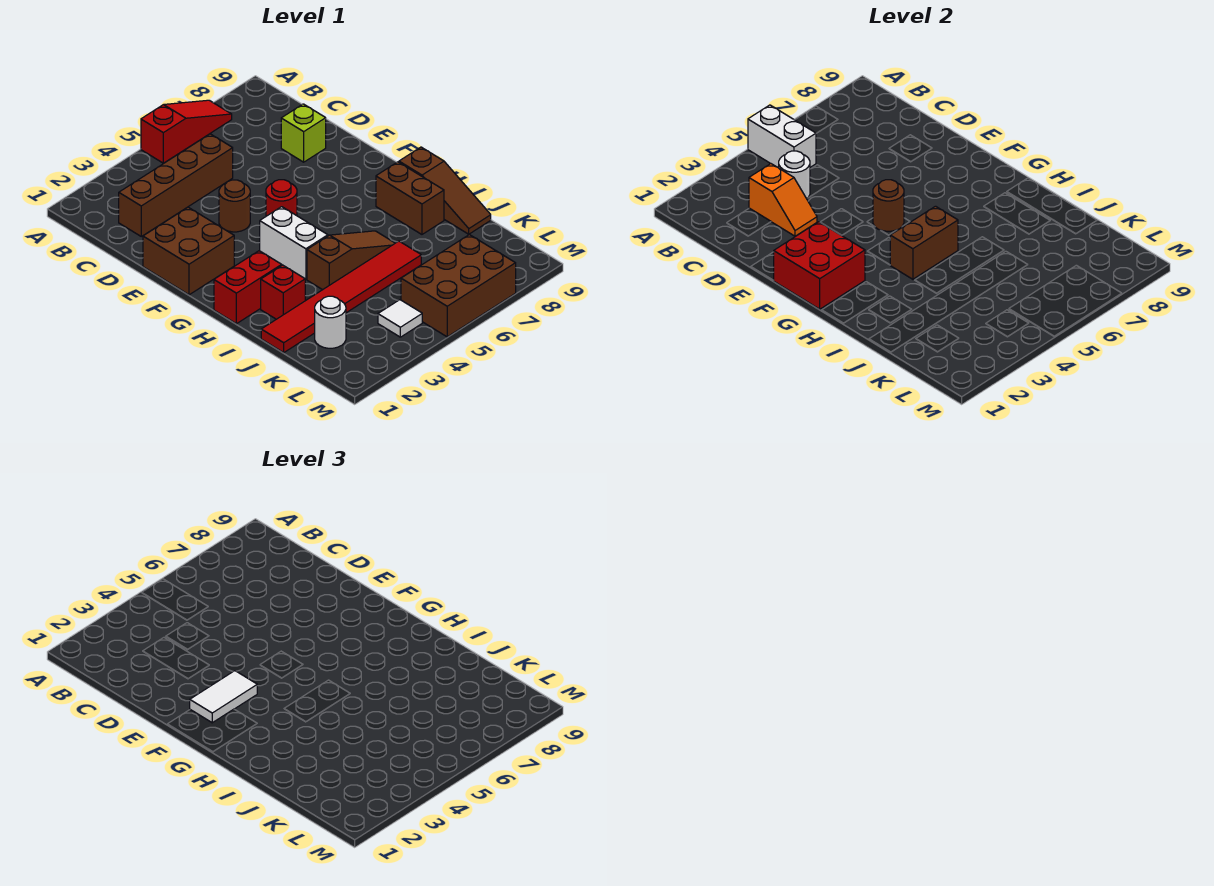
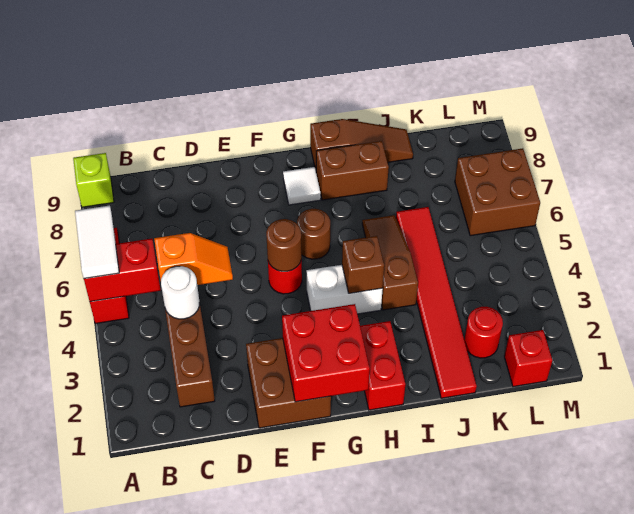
white 1x2 brick [748,105,816,168] -> red 1x2 brick [84,239,161,302]
orange 1x2 slope [749,164,817,236] -> orange 1x2 slope moved to [154,233,233,285]
lime 1x1 brick [281,104,326,162] -> lime 1x1 brick moved to [73,153,114,207]
brown 1x1 round brick [219,180,250,232] -> brown 1x1 round brick moved to [297,209,330,259]
white 1x2 tile [190,671,257,723] -> white 1x2 tile moved to [75,206,119,279]
brown 1x2 brick [890,206,958,279] -> brown 1x1 brick [342,236,384,293]
red 1x1 brick [261,265,305,319] -> red 1x1 brick moved to [504,330,552,387]
white 1x1 round brick [315,296,346,348] -> red 1x1 round brick [464,307,503,358]
white 1x1 tile [378,300,422,337] -> white 1x1 tile moved to [283,167,321,205]
brown 2x3 brick [401,235,516,337] -> brown 2x2 brick [455,148,540,236]

